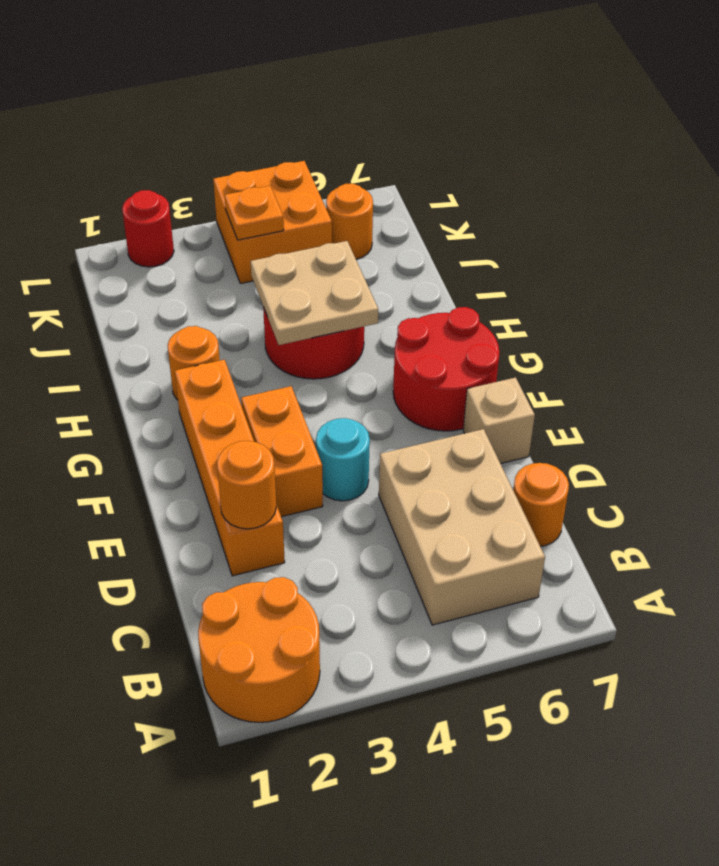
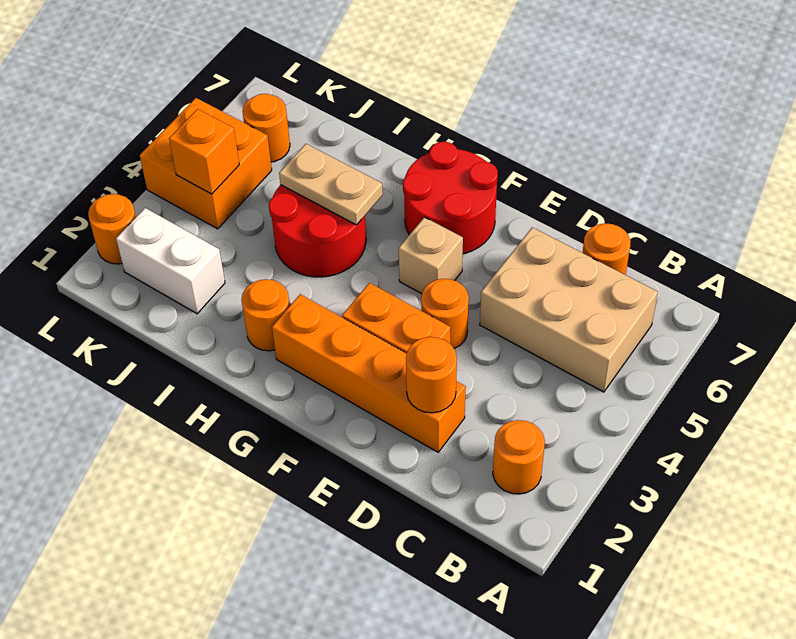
orange 2x2 round brick [198,577,320,722] -> orange 1x1 round brick [493,420,545,494]
cyan 1x1 round brick [316,418,370,501] -> orange 1x1 round brick [421,279,469,348]
tan 1x1 brick [463,378,535,464] -> tan 1x1 brick moved to [399,217,463,294]
tan 2x2 plate [251,241,378,345] -> tan 1x2 plate [279,144,383,225]
none -> white 1x2 brick [116,208,225,314]
orange 1x1 plate [225,186,284,240] -> orange 1x1 brick [169,109,239,194]
red 1x1 round brick [122,190,174,267] -> orange 1x1 round brick [88,194,136,264]

